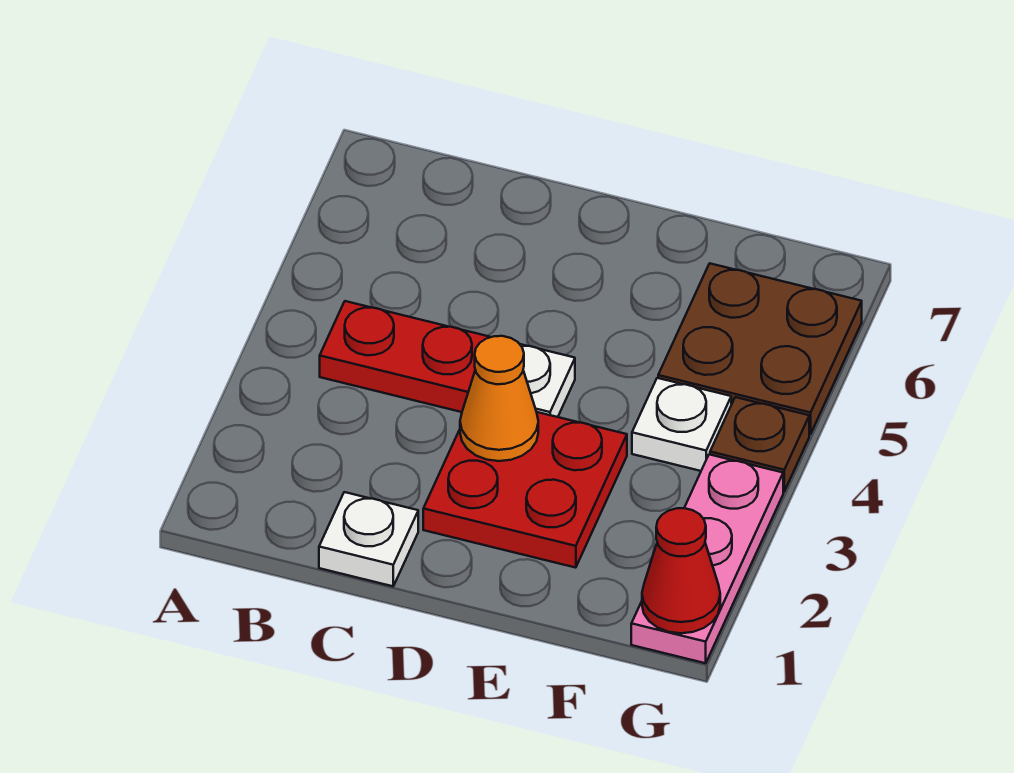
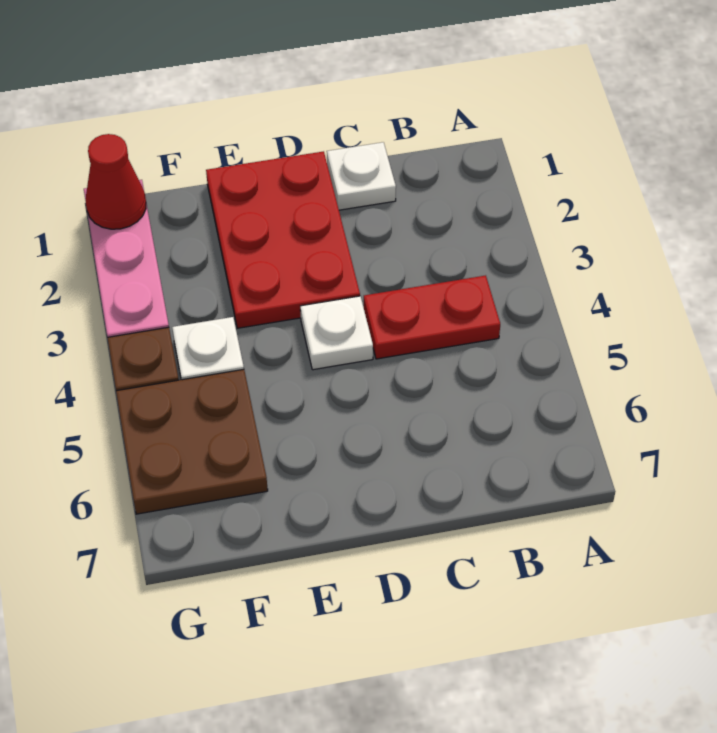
red 2x2 plate [423,412,627,568] -> red 2x3 plate [206,151,360,328]
orange 1x1 cone [460,336,538,461] -> none

